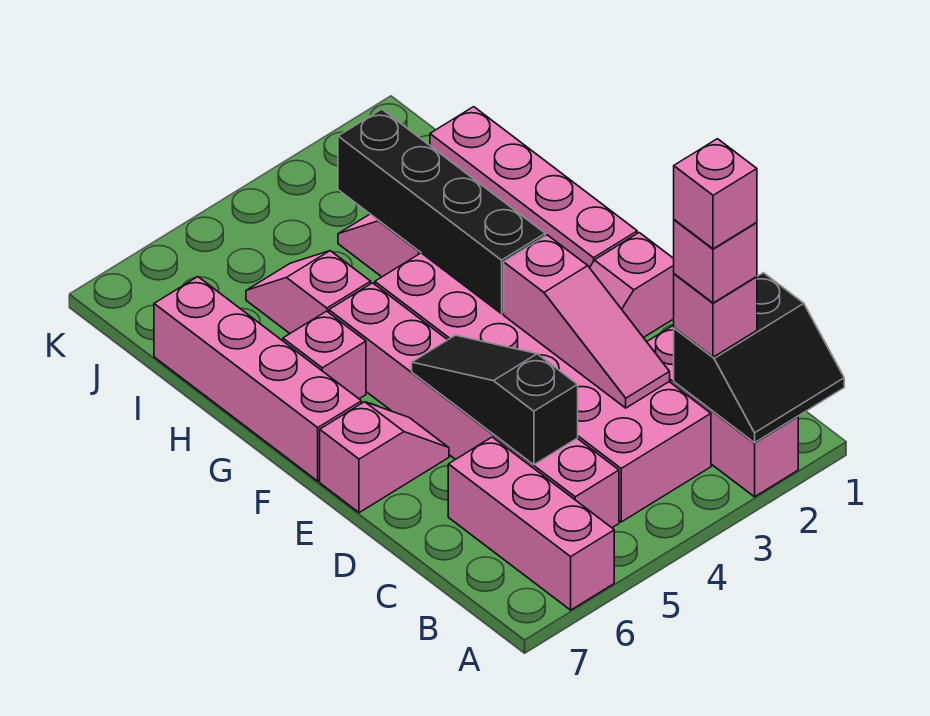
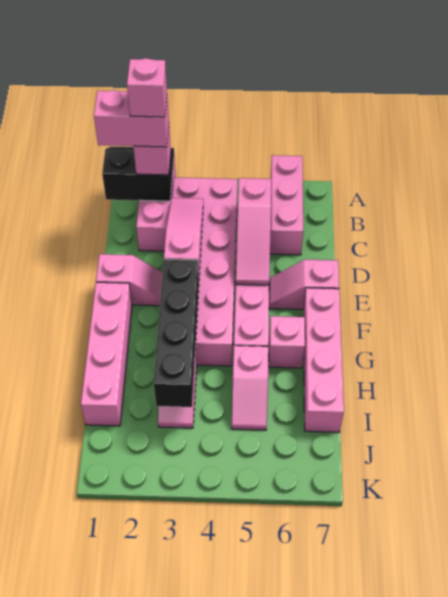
pink 1x1 brick [674,220,757,303] -> pink 1x2 brick [94,90,169,147]
black 1x3 slope [412,335,578,465] -> pink 1x3 slope [236,178,271,285]

